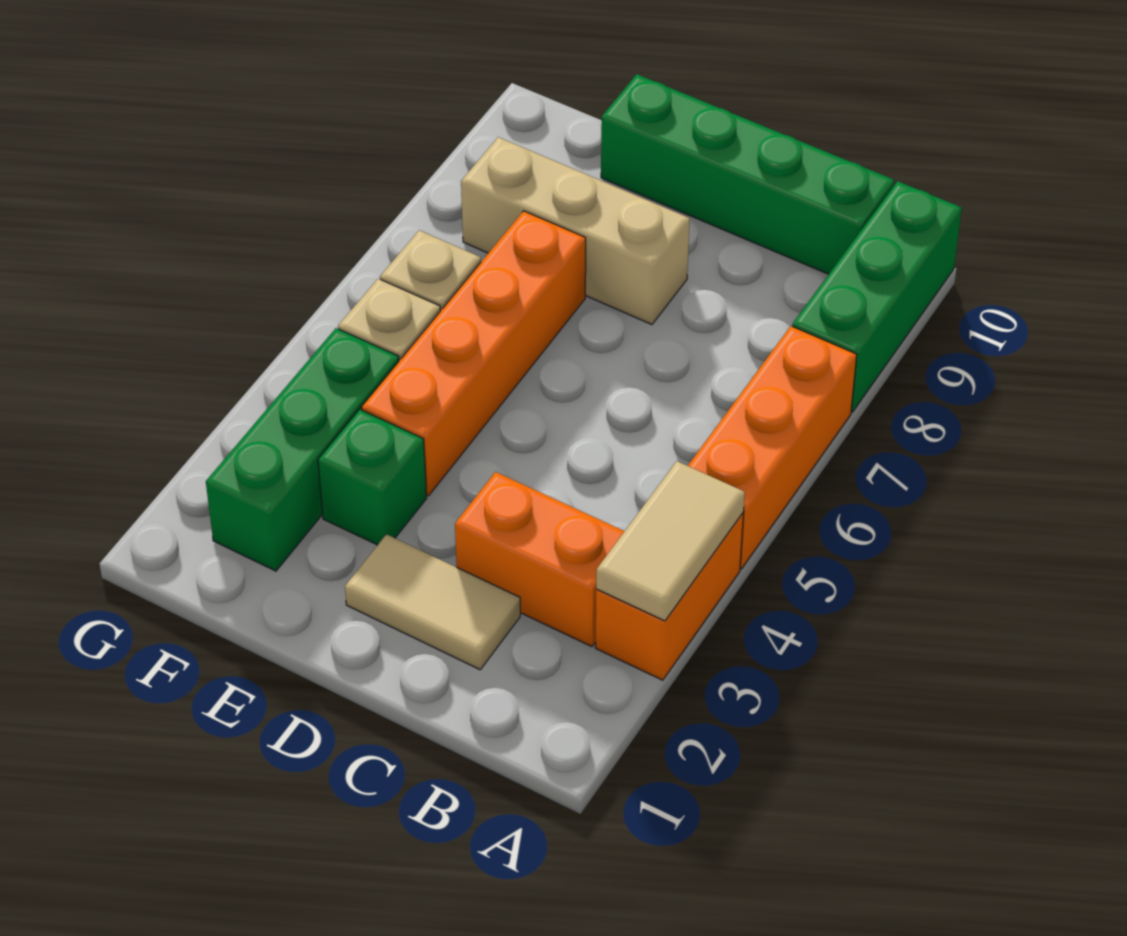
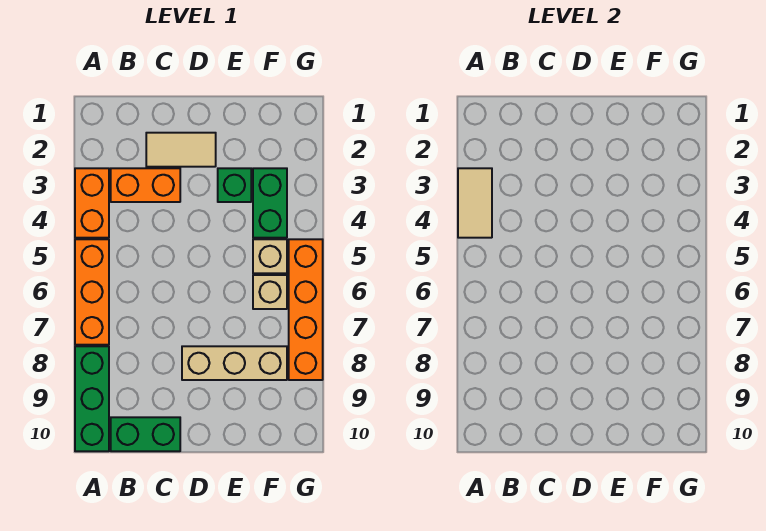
green 1x4 brick [601,74,894,274] -> green 1x2 brick [111,417,180,451]
orange 1x4 brick [362,211,586,496] -> orange 1x4 brick moved to [289,239,323,380]
green 1x3 brick [206,328,399,571] -> green 1x2 brick [253,168,287,238]

